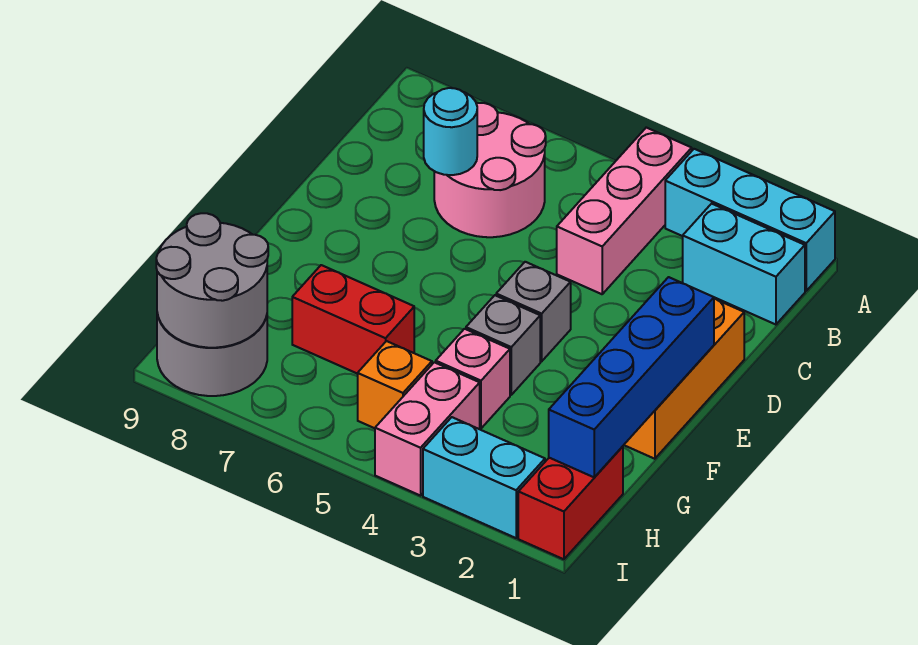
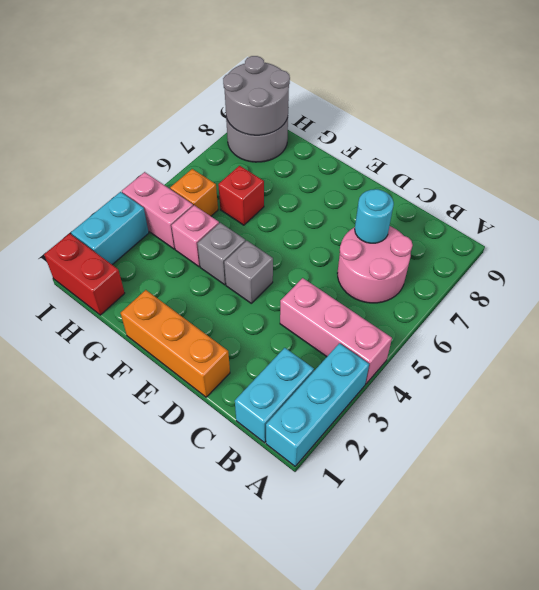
blue 1x4 brick [549,277,714,477] -> none
red 1x2 brick [292,265,414,374] -> red 1x1 brick [218,166,264,225]

